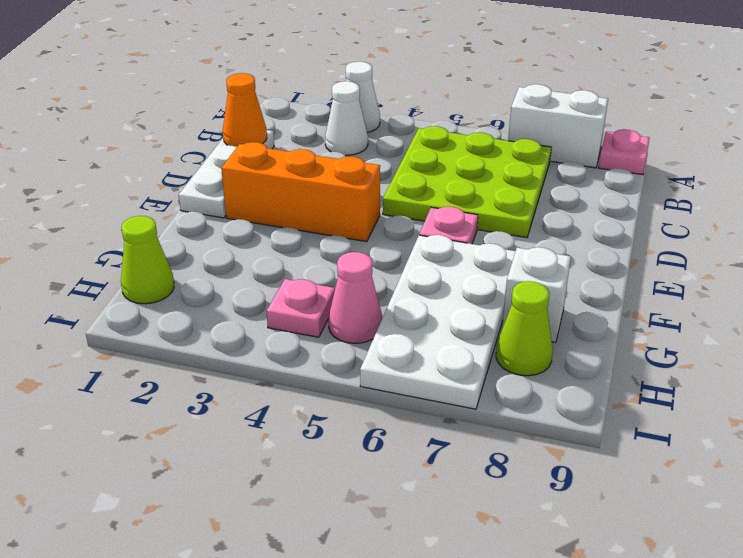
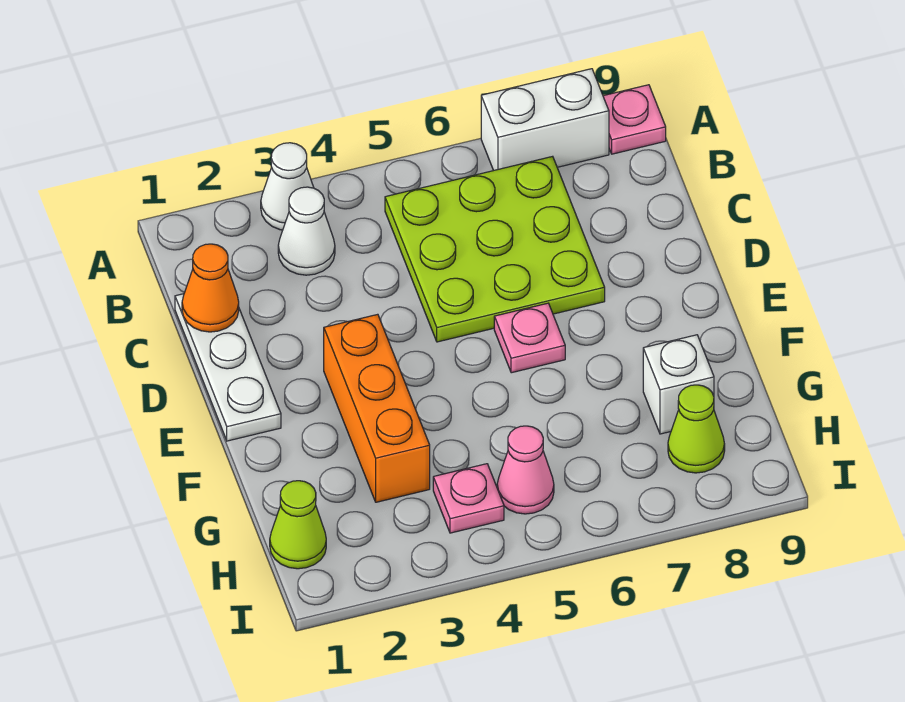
orange 1x3 brick [221,142,380,242] -> orange 1x3 brick turned to [324,314,430,502]
white 2x4 plate [360,235,515,409] -> none

